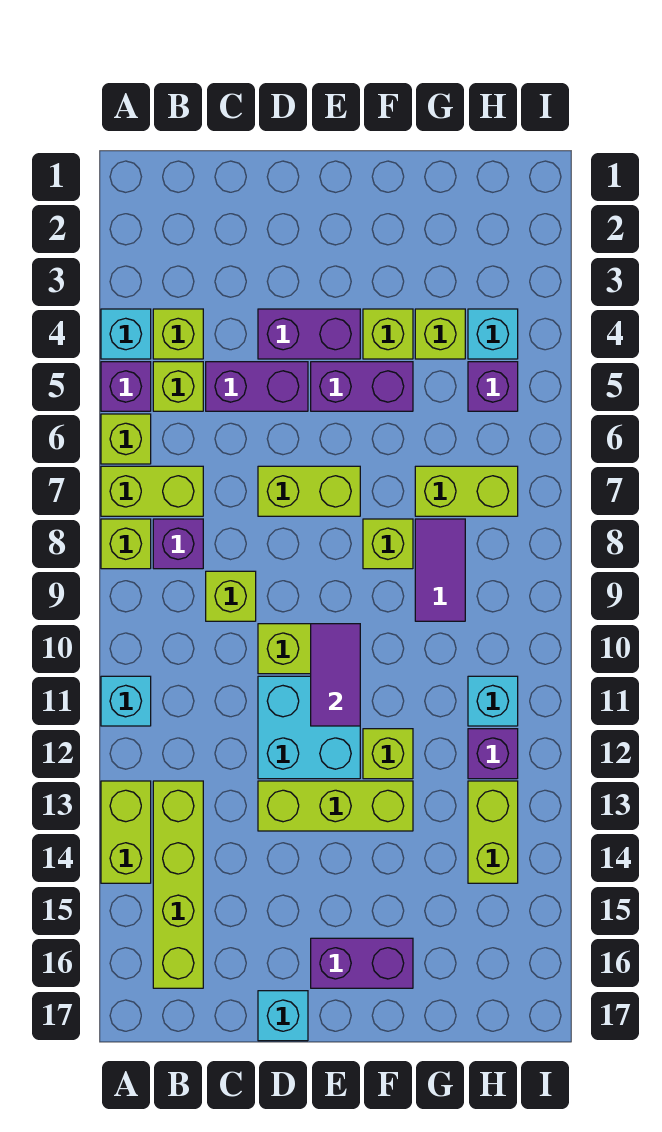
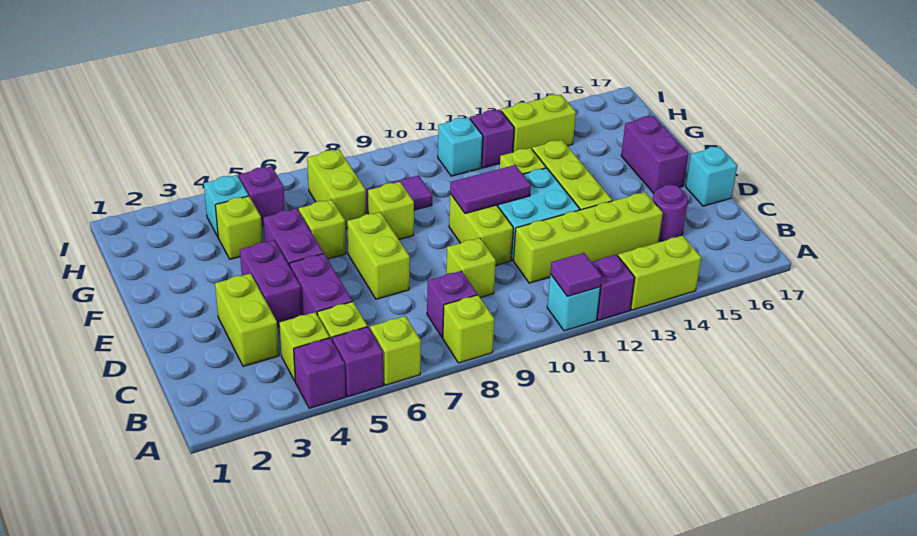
cyan 1x1 brick [101,309,151,359] -> purple 1x1 brick [294,338,346,408]
lime 1x2 brick [101,466,203,516] -> lime 1x2 brick moved to [215,274,279,366]
none -> purple 1x1 tile [550,253,602,296]
none -> purple 1x1 brick [592,255,635,320]
lime 1x4 brick [153,781,203,988] -> lime 1x4 brick moved to [513,192,663,283]
none -> purple 1x1 round brick [653,185,688,241]
lime 1x1 brick [363,309,413,359] -> lime 1x1 brick moved to [299,200,346,259]

